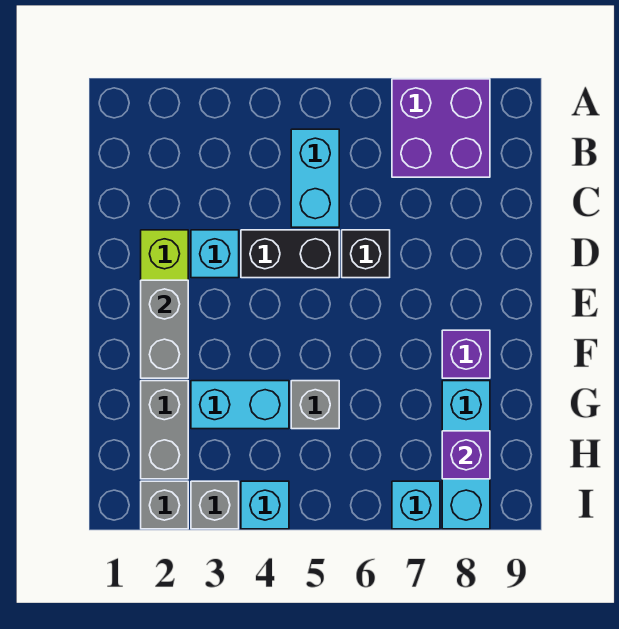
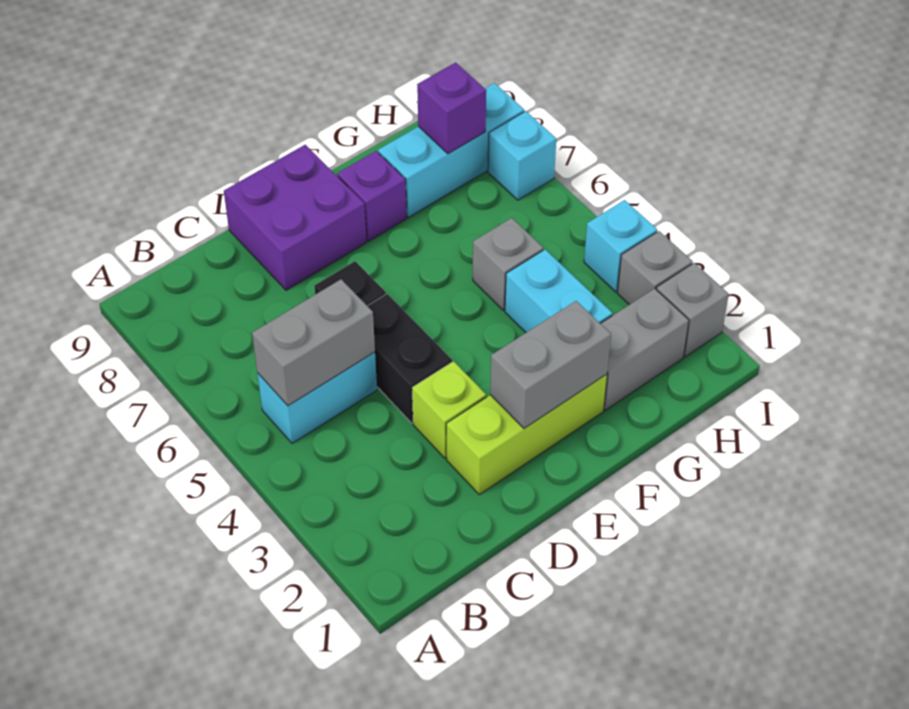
purple 2x2 brick [392,79,490,177] -> purple 2x2 brick moved to [224,145,367,290]
none -> grey 1x2 brick [252,279,375,406]
cyan 1x1 brick [191,230,239,278] -> lime 1x1 brick [412,361,486,458]

